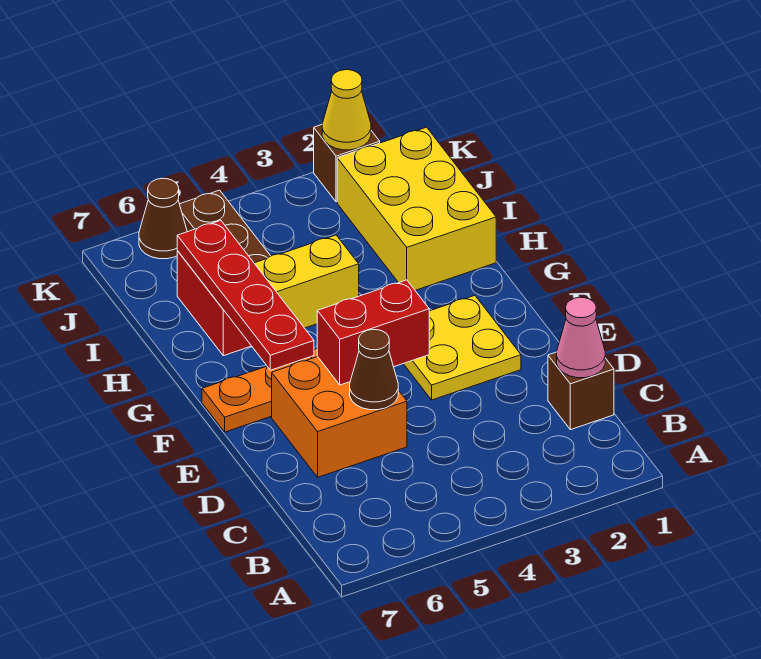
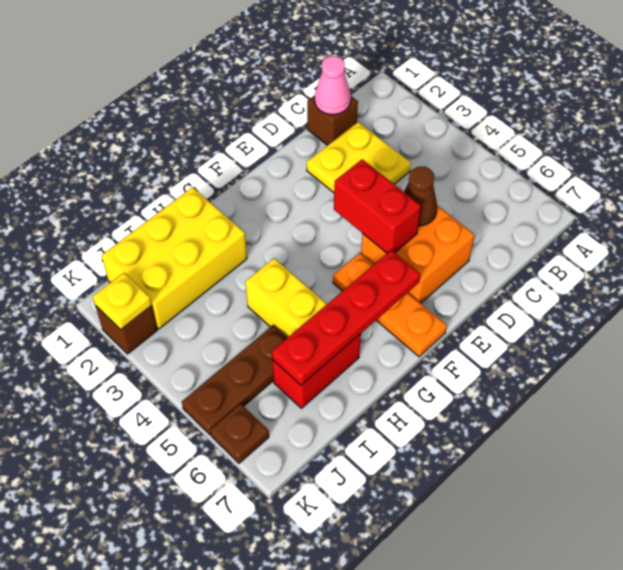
yellow 2x2 plate [403,296,521,400] -> yellow 2x2 plate moved to [307,122,411,193]
yellow 1x1 cone [322,70,371,150] -> yellow 1x1 plate [93,273,152,330]
brown 1x1 cone [139,178,187,259] -> brown 1x1 plate [210,404,269,463]

